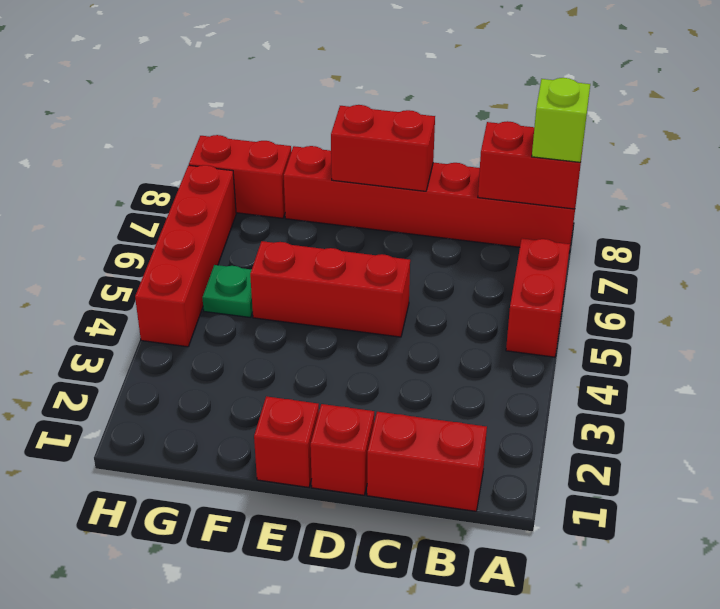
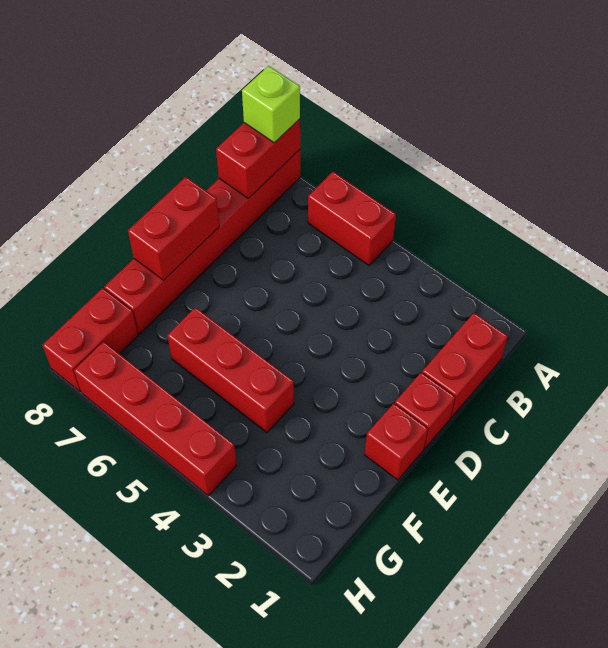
red 1x3 brick [250,241,410,337] -> red 1x3 brick turned to [167,307,294,432]
green 1x1 plate [202,265,253,318] -> none

